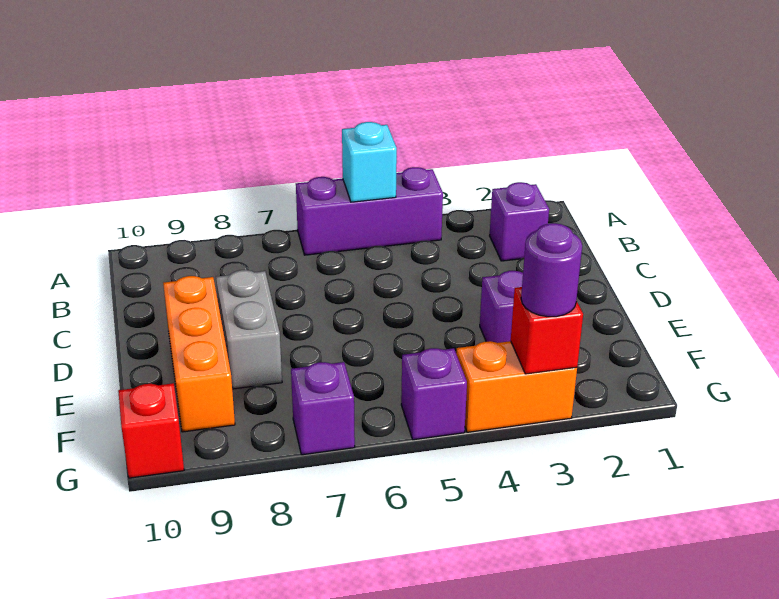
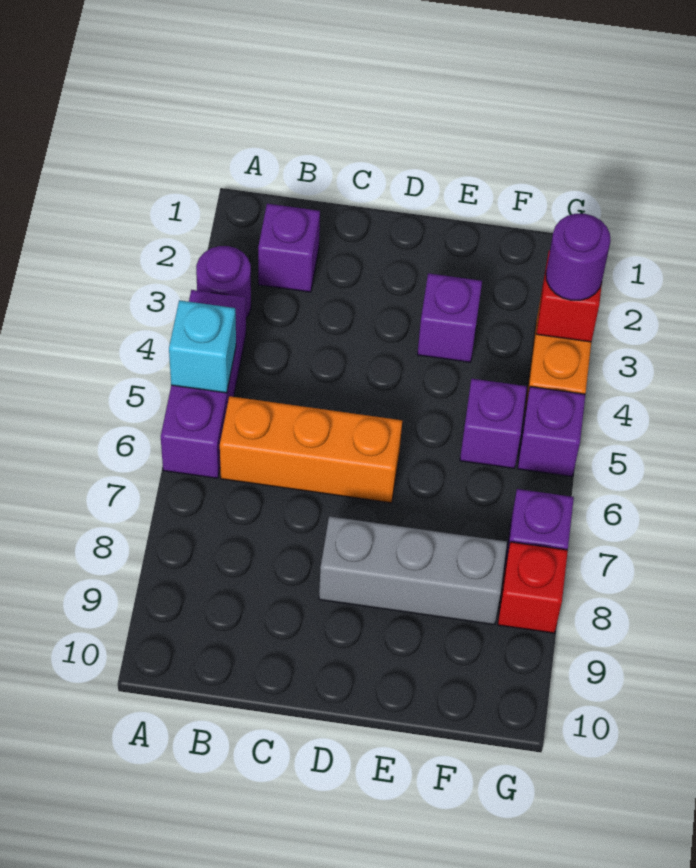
none -> purple 1x1 round brick [196,246,251,318]
grey 1x2 brick [216,270,282,389] -> grey 1x3 brick [319,516,507,625]
orange 1x3 brick [163,276,235,432] -> orange 1x3 brick moved to [220,396,402,503]
none -> purple 1x1 brick [460,379,527,468]
red 1x1 brick [118,383,184,478] -> red 1x1 brick moved to [498,542,568,633]

